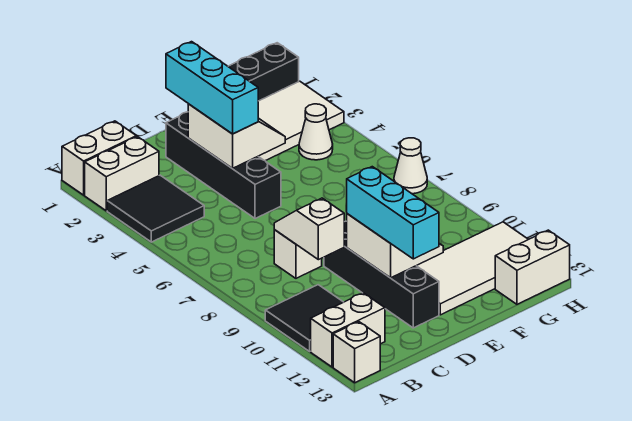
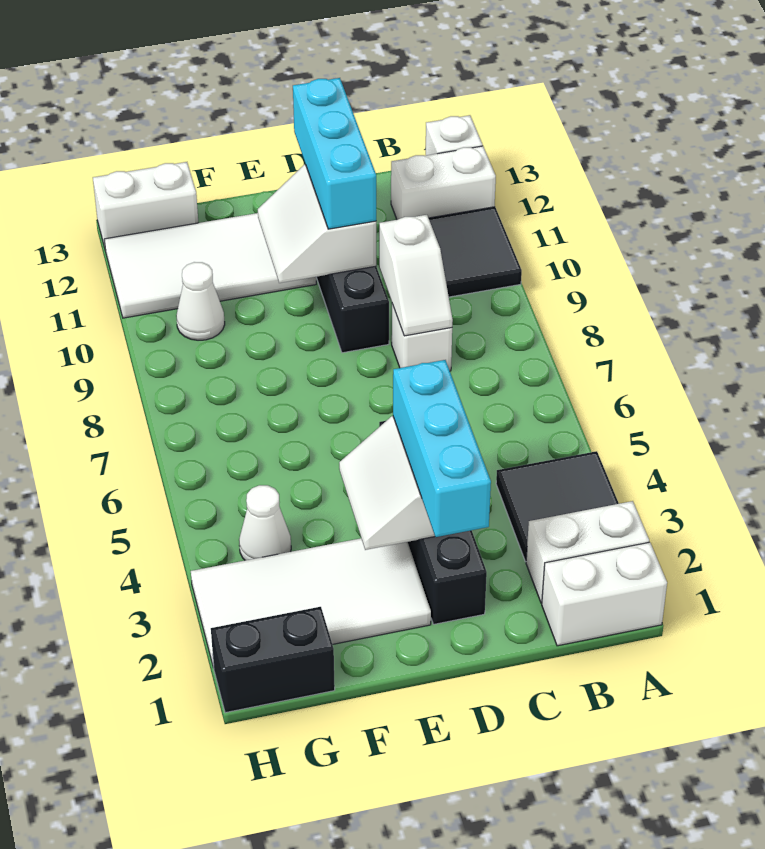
white 1x1 cone [394,138,427,194] -> white 1x1 cone moved to [176,262,225,340]

